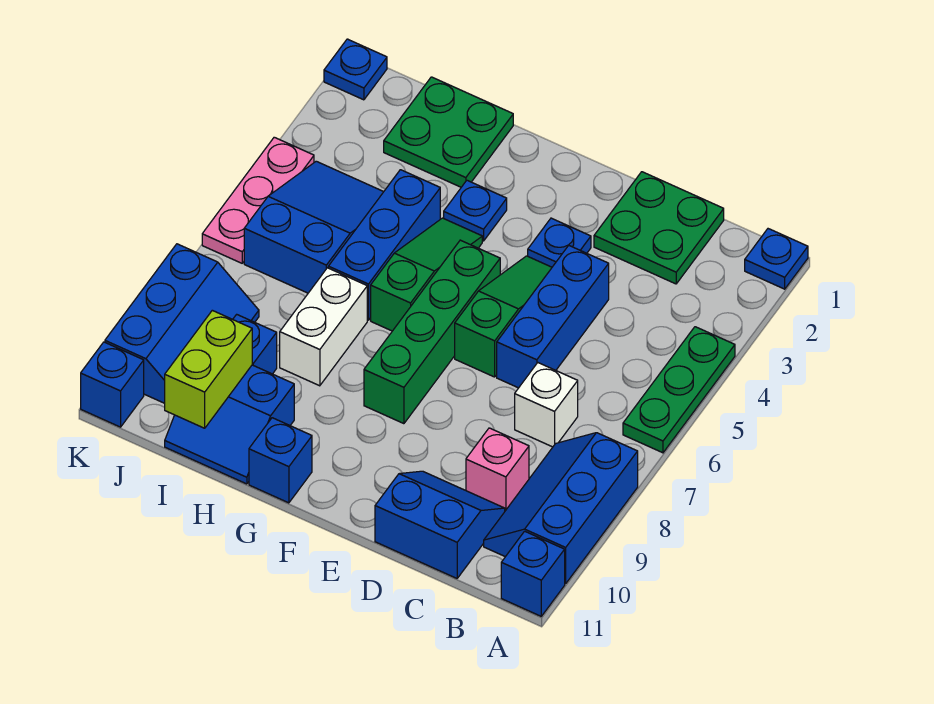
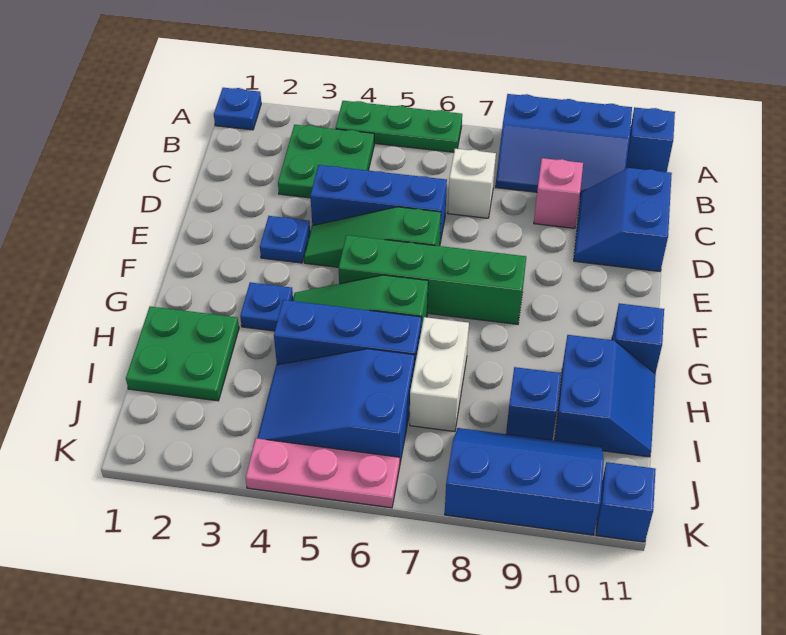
green 2x2 plate [594,172,724,284] -> green 2x2 plate moved to [278,125,374,198]
white 1x2 brick [280,268,367,386] -> white 1x2 brick turned to [410,317,469,432]
lime 1x2 brick [165,310,252,428] -> none
blue 1x1 plate [324,39,387,100] -> none

